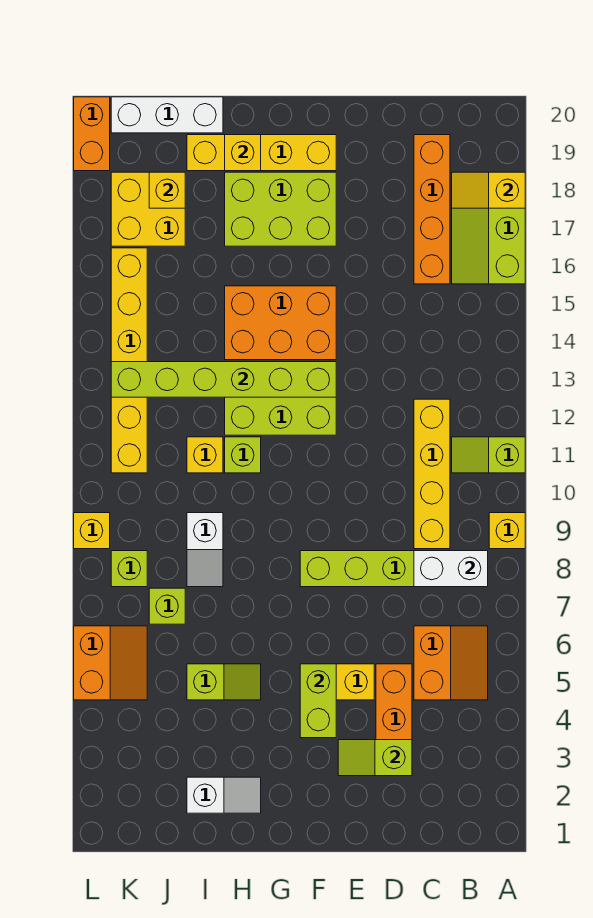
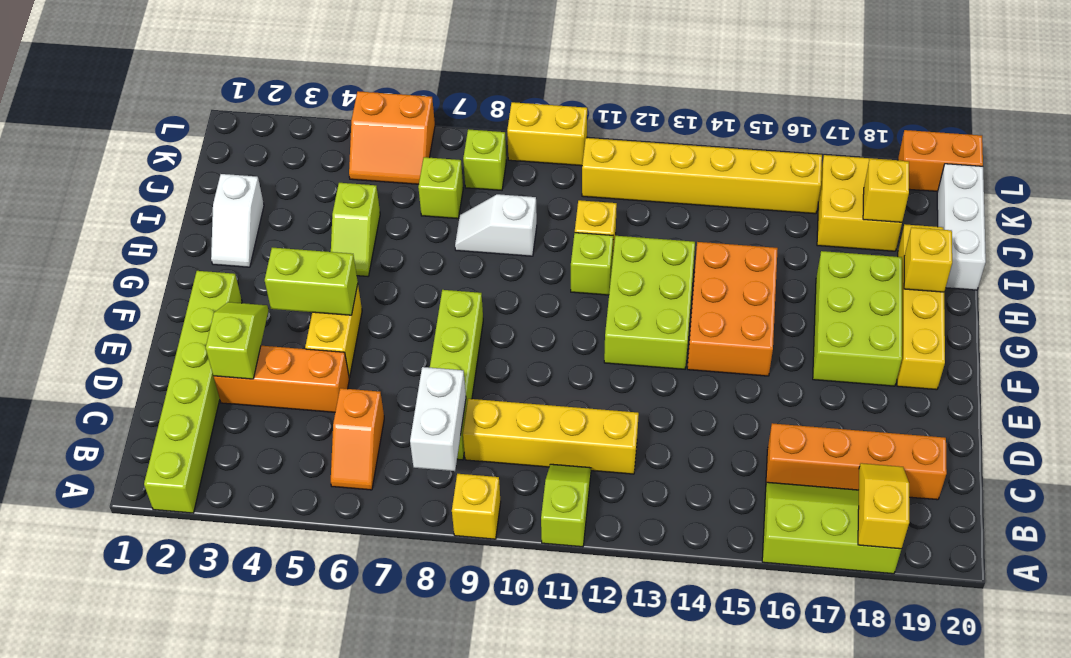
orange 2x2 slope [414,626,488,700] -> orange 1x2 slope [331,388,384,490]
lime 1x6 brick [111,362,336,397] -> lime 1x6 brick moved to [144,271,242,513]
yellow 1x1 brick [74,513,110,549] -> yellow 1x2 brick [507,102,587,166]

